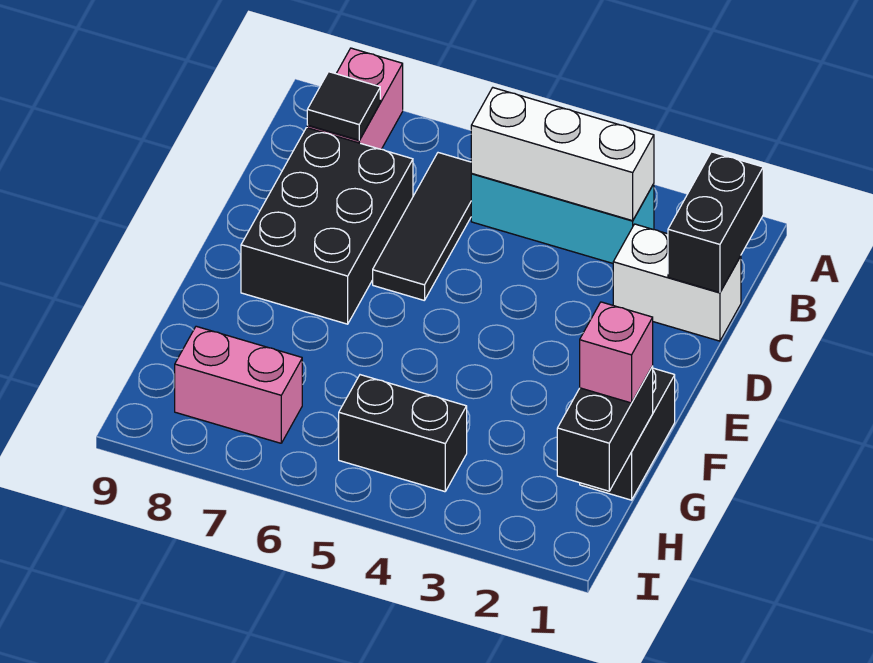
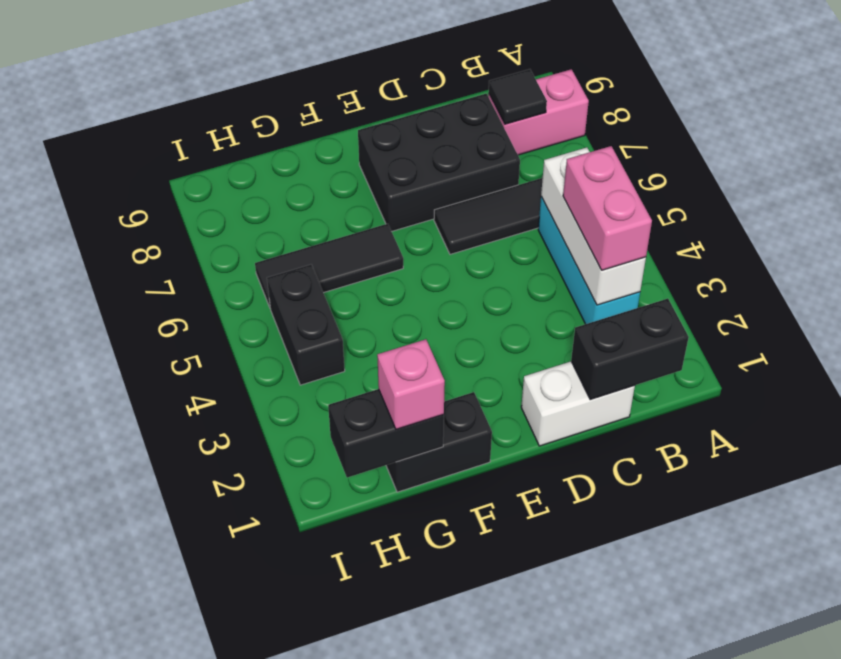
white 1x2 brick [613,224,741,341] -> white 1x2 brick turned to [521,361,635,446]
none -> black 1x3 tile [255,224,403,307]
pink 1x2 brick [175,326,302,443] -> pink 1x2 brick moved to [563,146,652,270]

